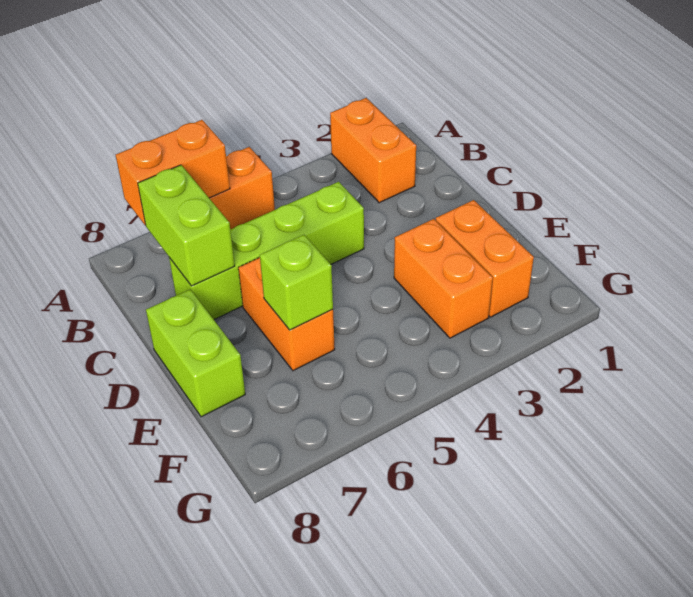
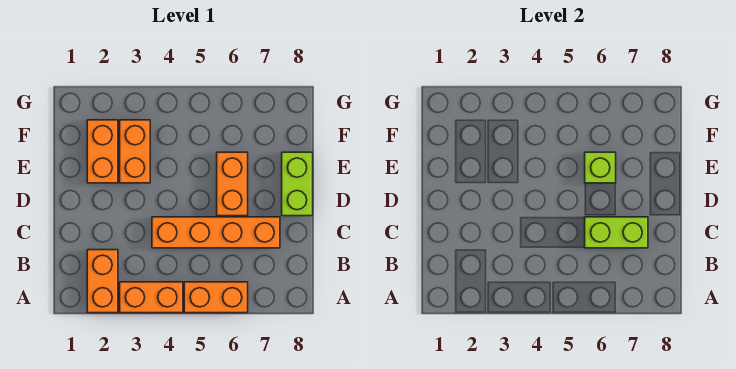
orange 1x2 brick [116,120,230,225] -> orange 1x2 brick moved to [120,282,183,313]
lime 1x2 brick [138,165,235,286] -> lime 1x2 brick turned to [585,217,648,248]
lime 1x4 brick [169,182,364,319] -> orange 1x4 brick [152,217,280,248]

